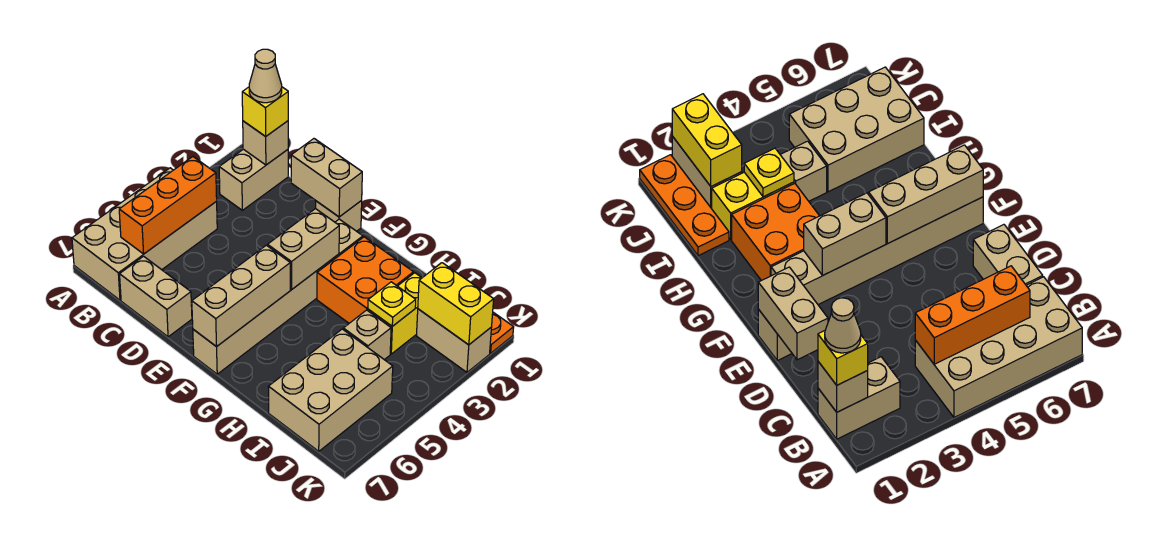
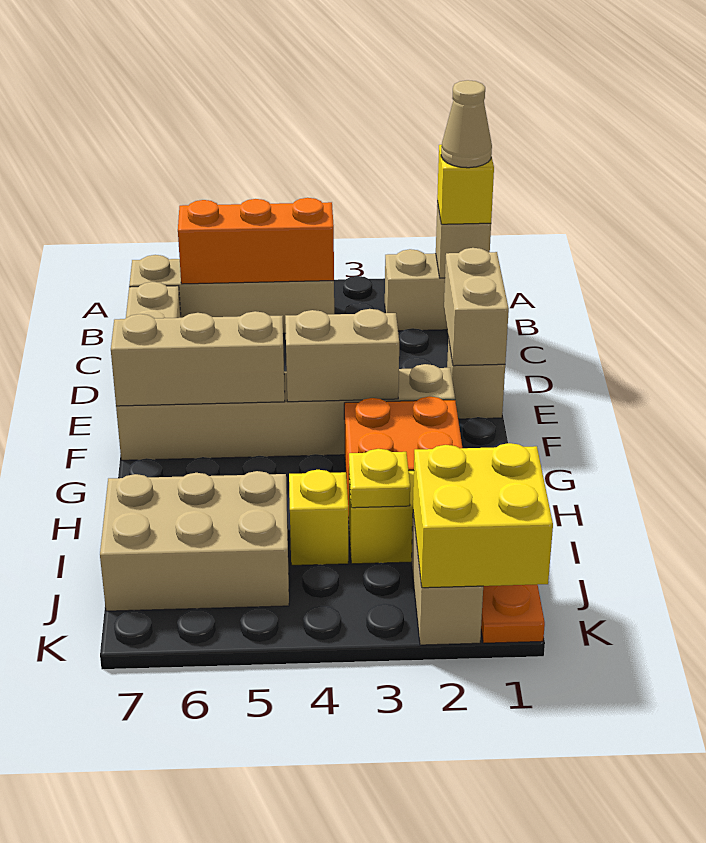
tan 2x4 brick [72,168,217,300] -> tan 1x4 brick [129,255,334,333]
tan 1x1 brick [343,310,391,360] -> yellow 1x1 brick [289,470,348,565]
yellow 1x2 brick [418,263,494,345] -> yellow 2x2 brick [413,443,553,588]

